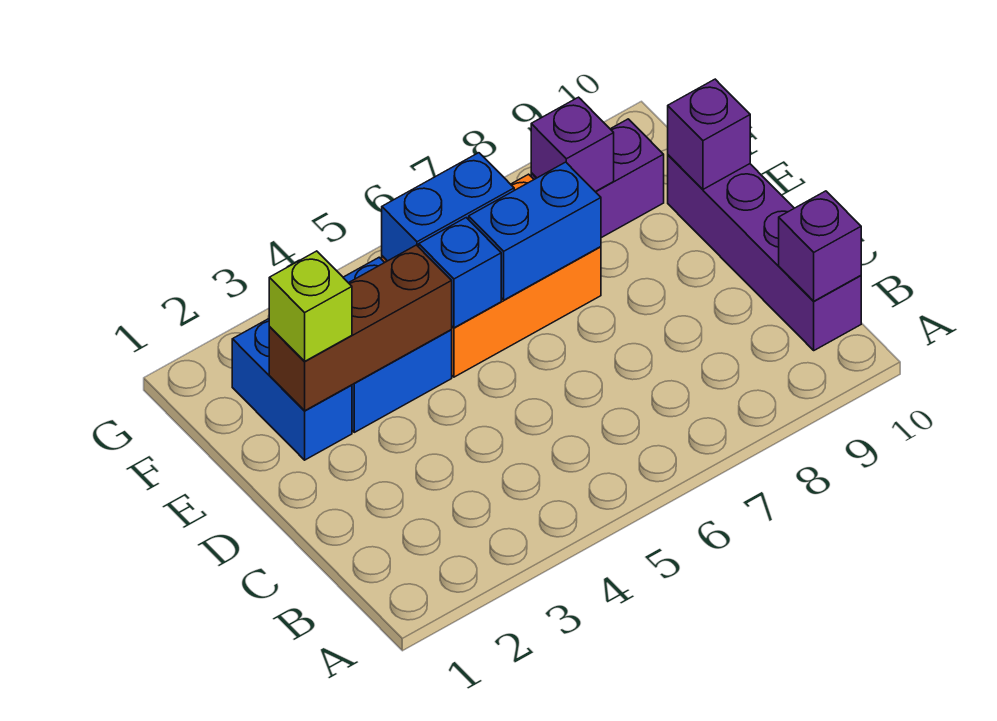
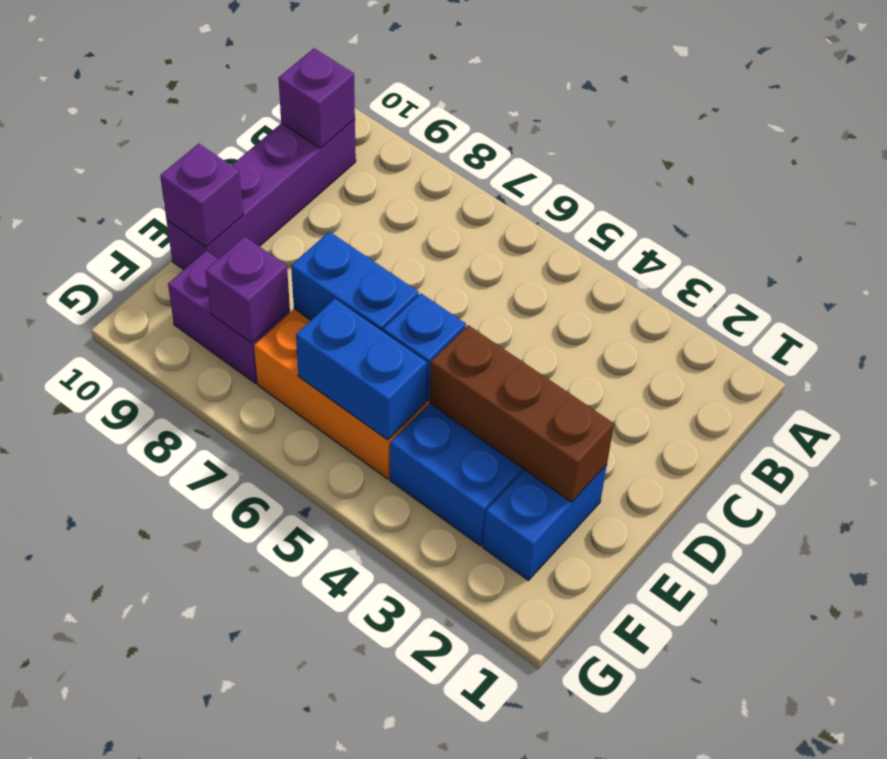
lime 1x1 brick [269,251,352,361] -> none

